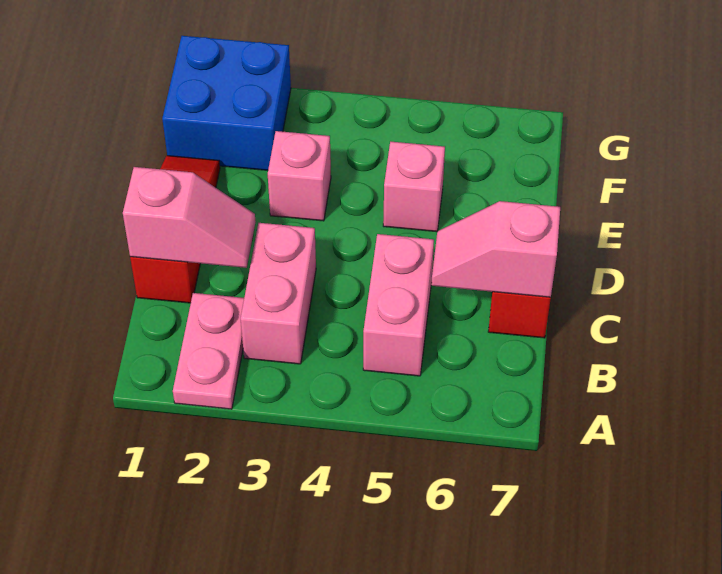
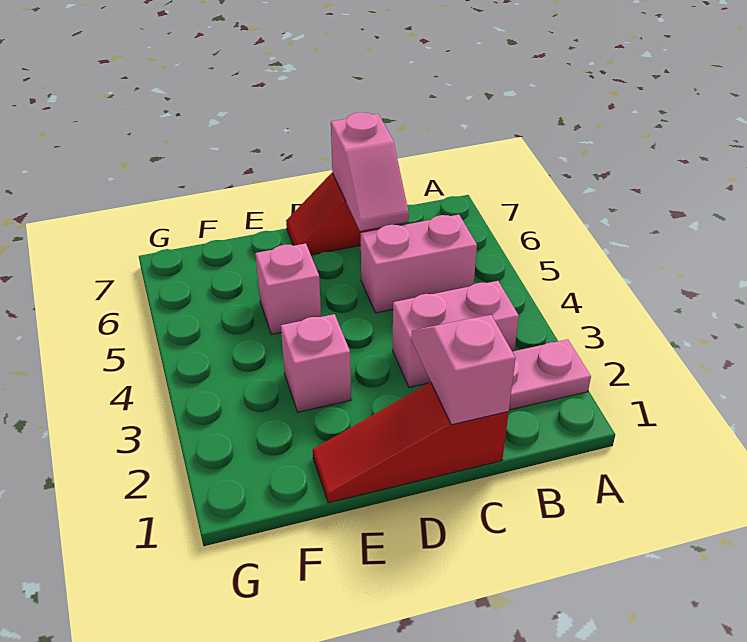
blue 2x2 brick [162,36,291,170] -> none

